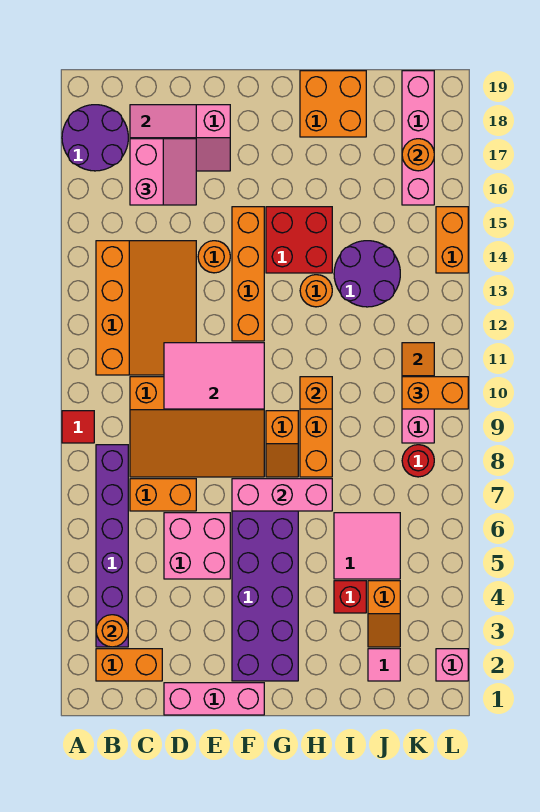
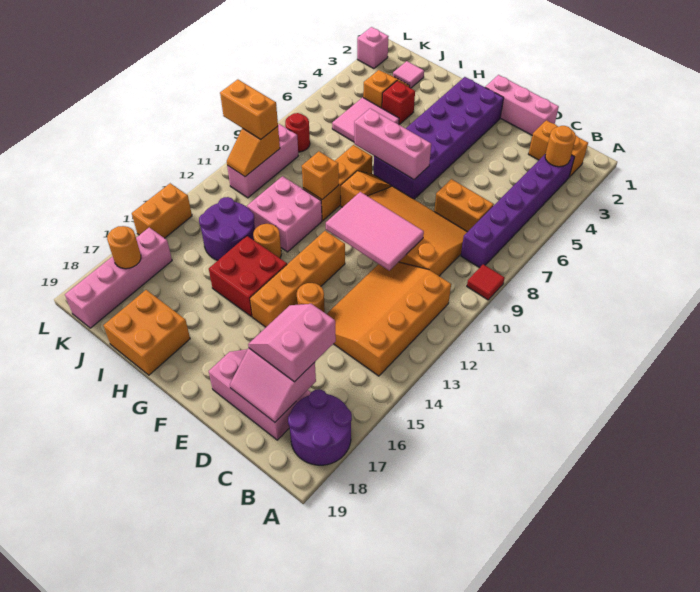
pink 2x2 brick [164,513,230,579] -> pink 2x2 brick moved to [247,176,322,252]

